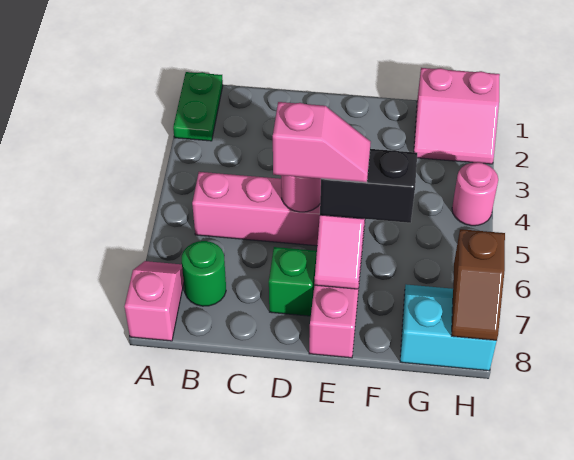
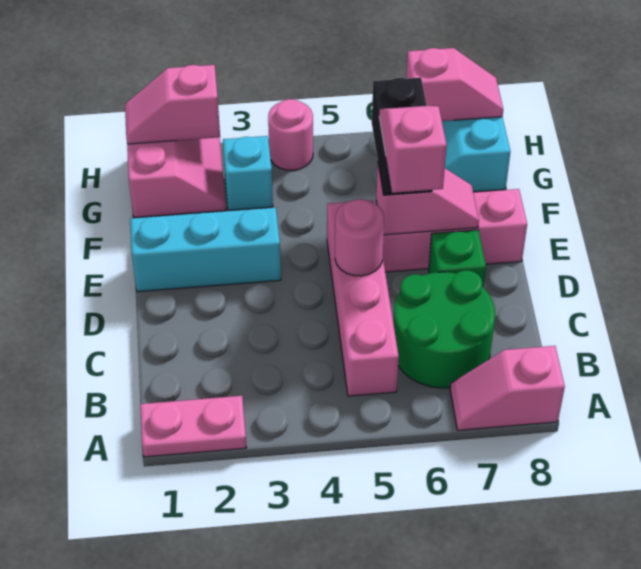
green 1x2 plate [173,72,223,141] -> pink 1x2 plate [140,396,247,457]
green 1x1 round brick [182,241,226,306] -> green 2x2 round brick [393,270,495,388]
none -> cyan 1x3 brick [130,207,281,292]
none -> cyan 1x1 brick [223,136,273,210]
none -> pink 1x2 slope [125,65,220,144]
brown 1x2 slope [451,229,505,341] -> pink 1x2 slope [406,48,503,121]

